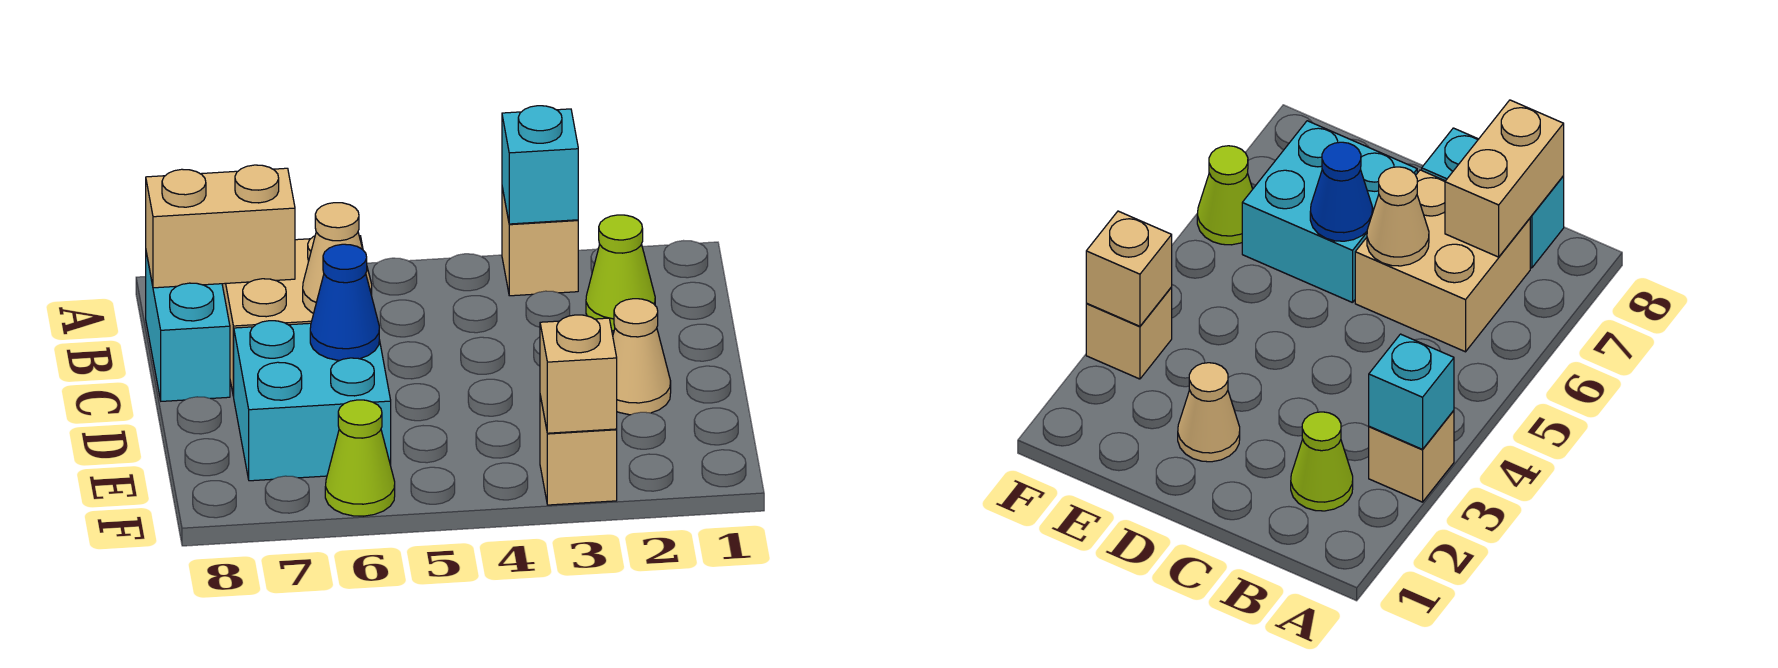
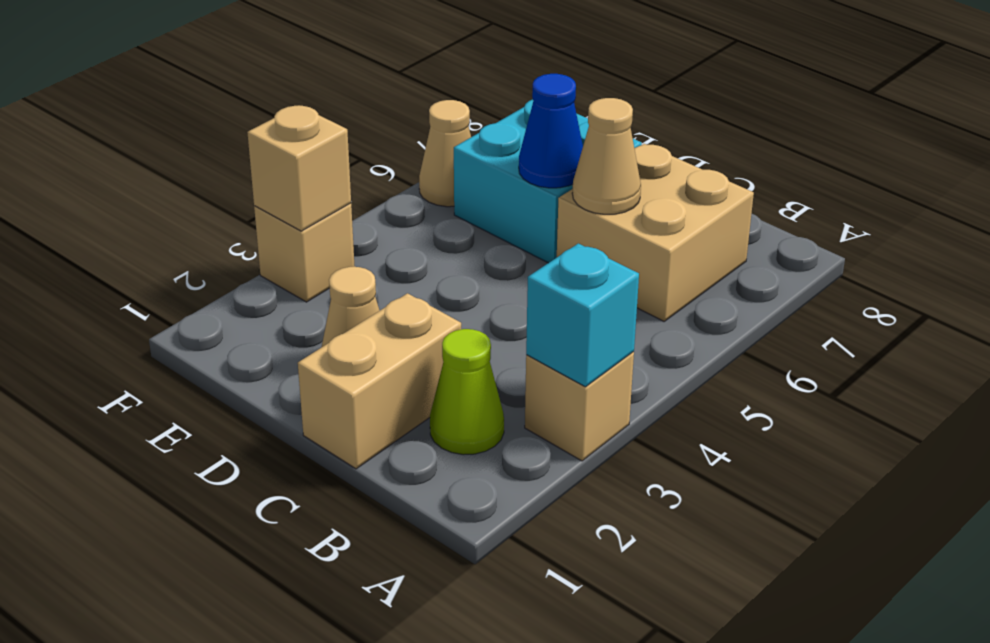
tan 1x2 brick [146,165,295,288] -> tan 1x2 brick moved to [298,293,461,469]
cyan 1x2 brick [146,253,230,401] -> none
lime 1x1 cone [325,400,395,516] -> tan 1x1 cone [419,100,471,207]

